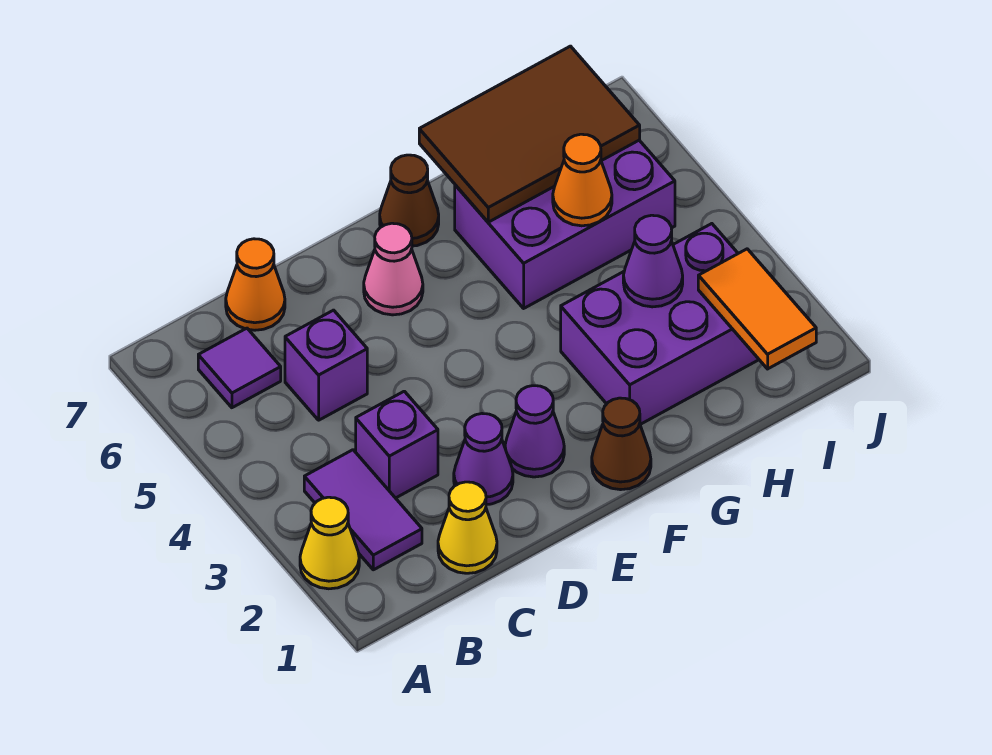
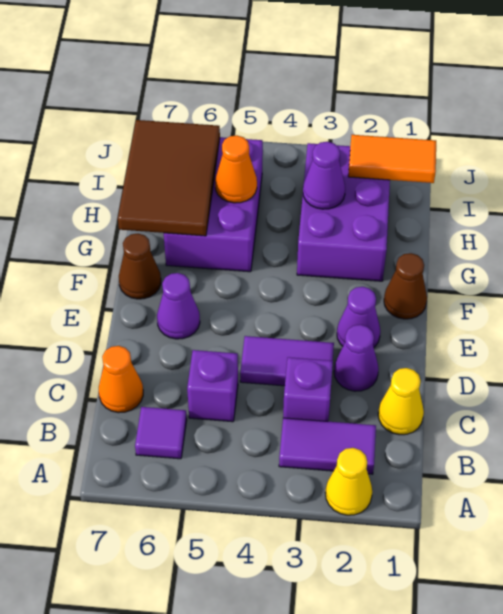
none -> purple 1x2 tile [240,336,334,386]
pink 1x1 cone [364,223,423,315] -> purple 1x1 cone [157,273,200,339]

